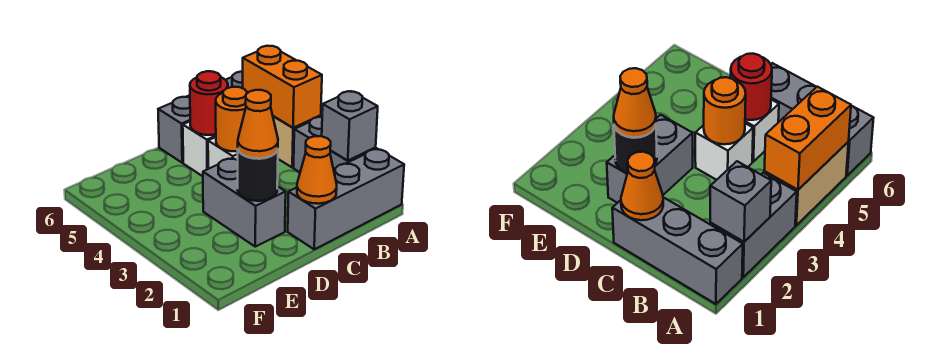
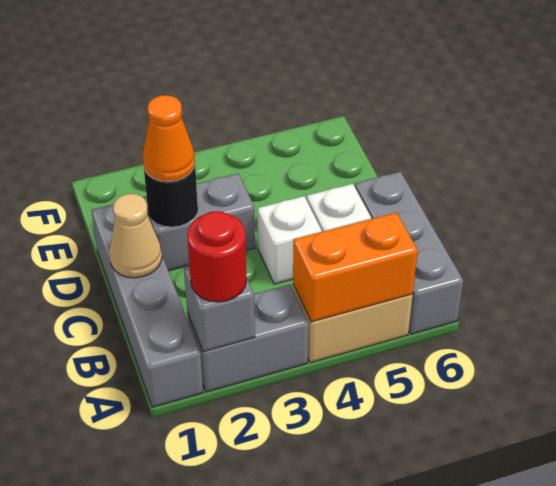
grey 1x3 brick [288,149,404,249] -> grey 1x4 brick [91,204,203,407]
orange 1x1 cone [297,136,337,204] -> tan 1x1 cone [109,194,162,278]
orange 1x1 round brick [216,87,247,152] -> none
red 1x1 round brick [190,71,228,135] -> red 1x1 round brick moved to [187,211,247,302]

